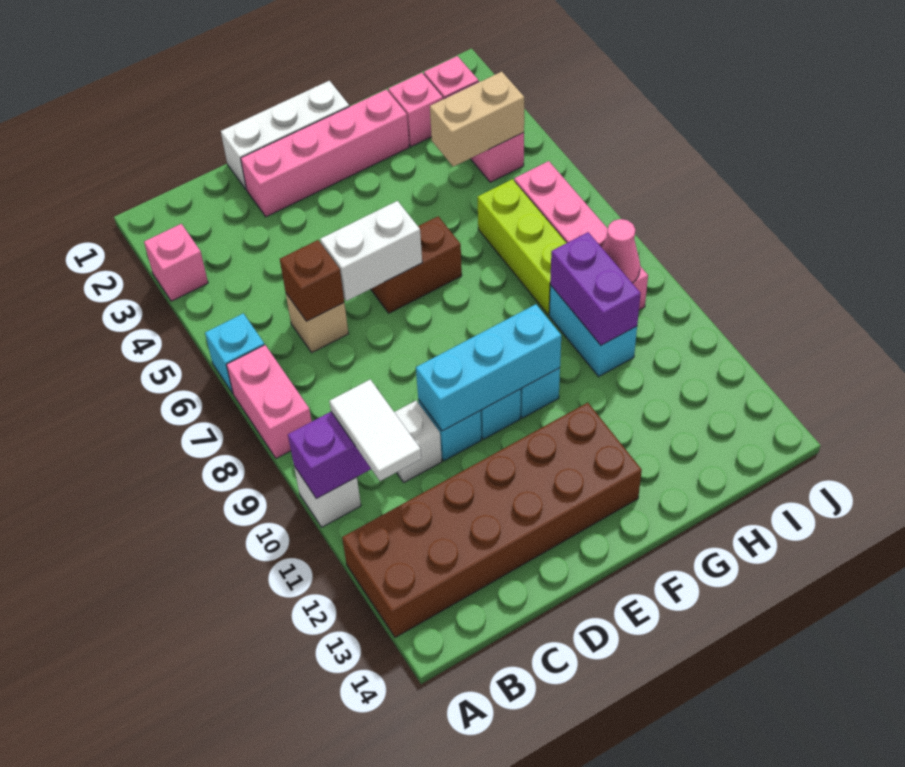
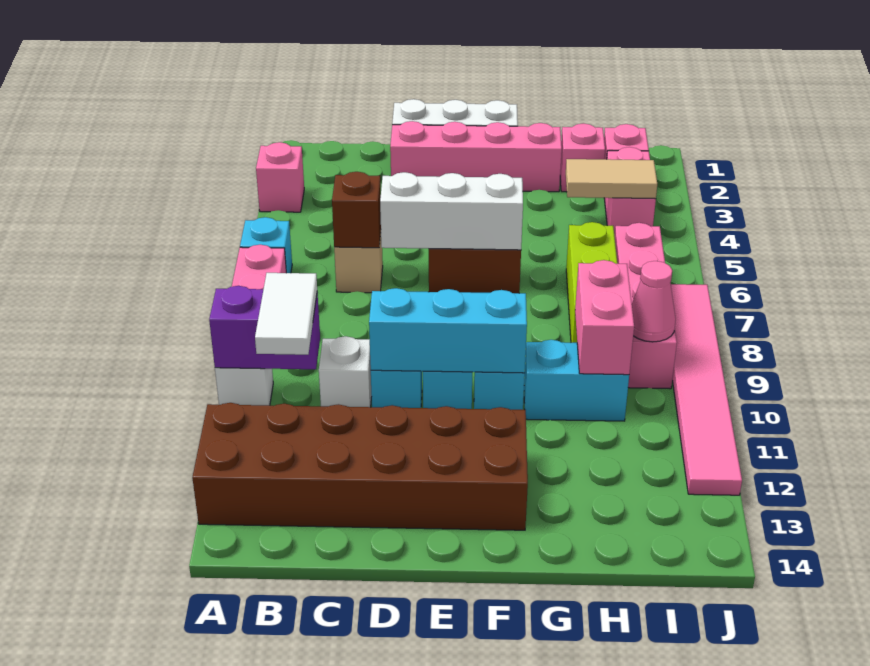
white 1x2 brick [320,201,422,301] -> white 1x3 brick [380,172,523,250]
tan 1x2 brick [430,72,524,167] -> tan 1x2 tile [566,159,657,199]
cyan 1x2 brick [549,285,637,377] -> cyan 1x2 brick turned to [524,340,629,421]
purple 1x2 brick [550,232,641,345] -> pink 1x2 brick [575,260,634,375]
none -> pink 1x6 tile [671,284,742,495]

